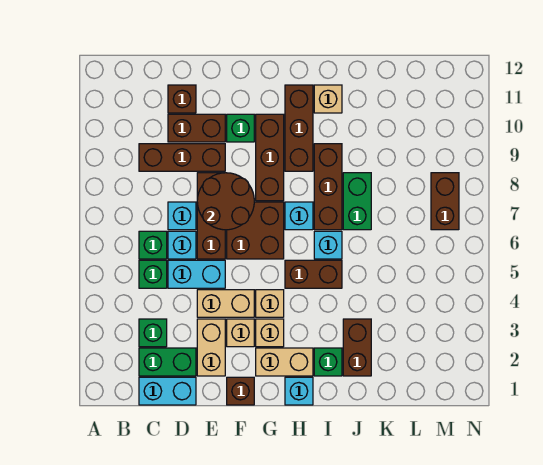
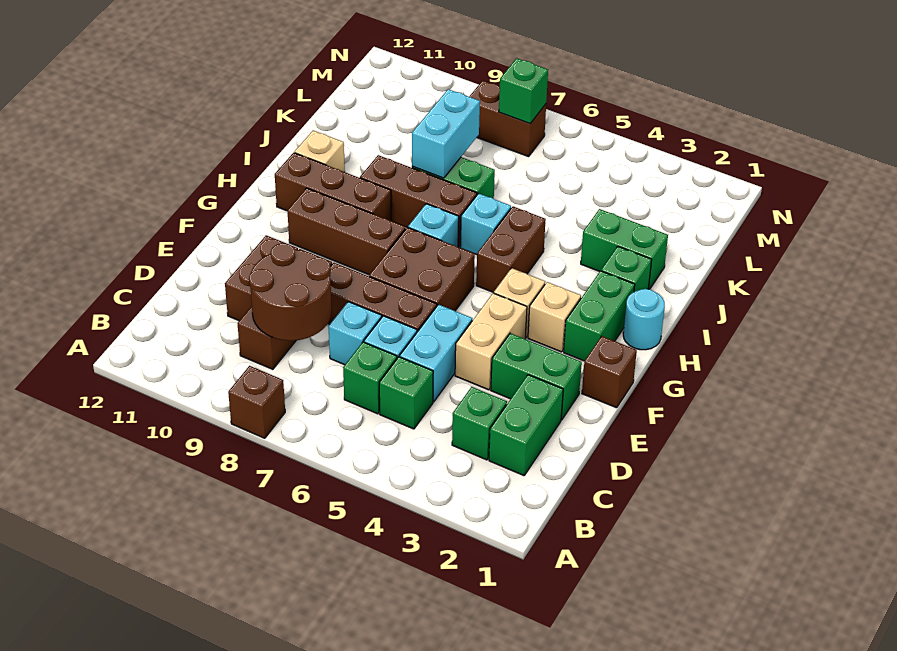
cyan 1x2 brick [139,377,196,405] -> cyan 1x2 brick moved to [412,89,480,178]
brown 1x1 brick [168,85,196,113] -> brown 1x1 brick moved to [228,366,285,438]
tan 1x2 brick [197,319,225,376] -> green 1x2 brick [491,333,582,420]
brown 2x2 round brick [197,173,254,230] -> brown 2x2 round brick moved to [249,243,332,341]
tan 1x1 brick [227,319,254,347] -> none
green 1x1 brick [227,114,254,142] -> green 1x1 brick moved to [499,58,548,124]
tan 1x2 brick [256,348,313,376] -> green 1x2 brick [564,271,635,361]
cyan 1x1 brick [285,377,313,405] -> cyan 1x1 round brick [623,289,665,350]
brown 1x2 brick [343,319,371,376] -> green 1x2 brick [581,209,668,289]

